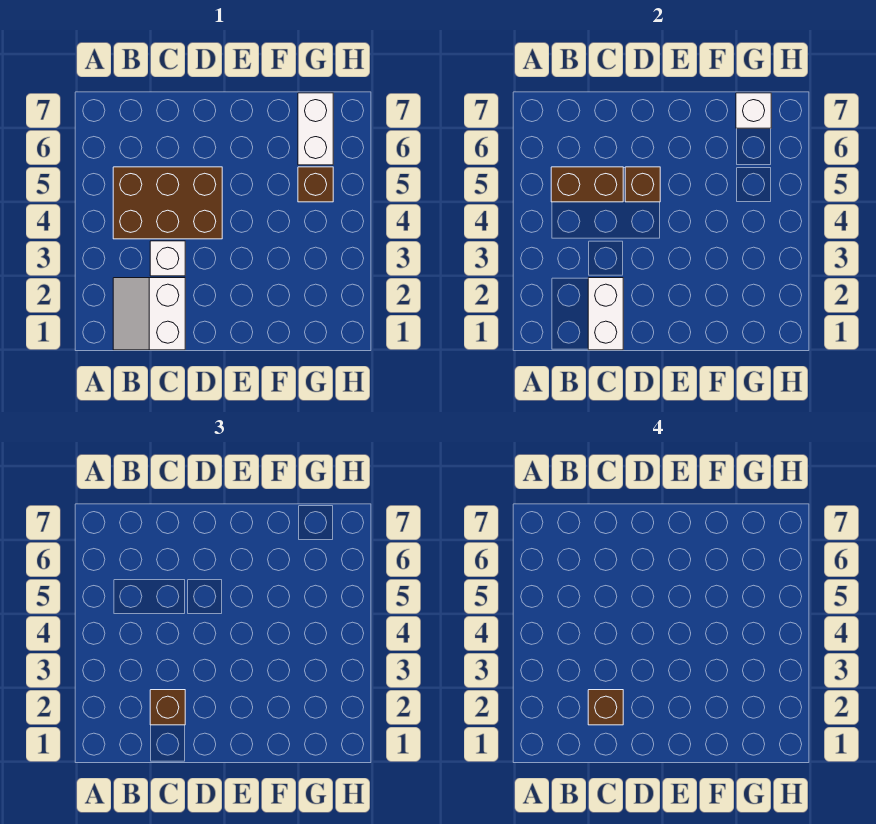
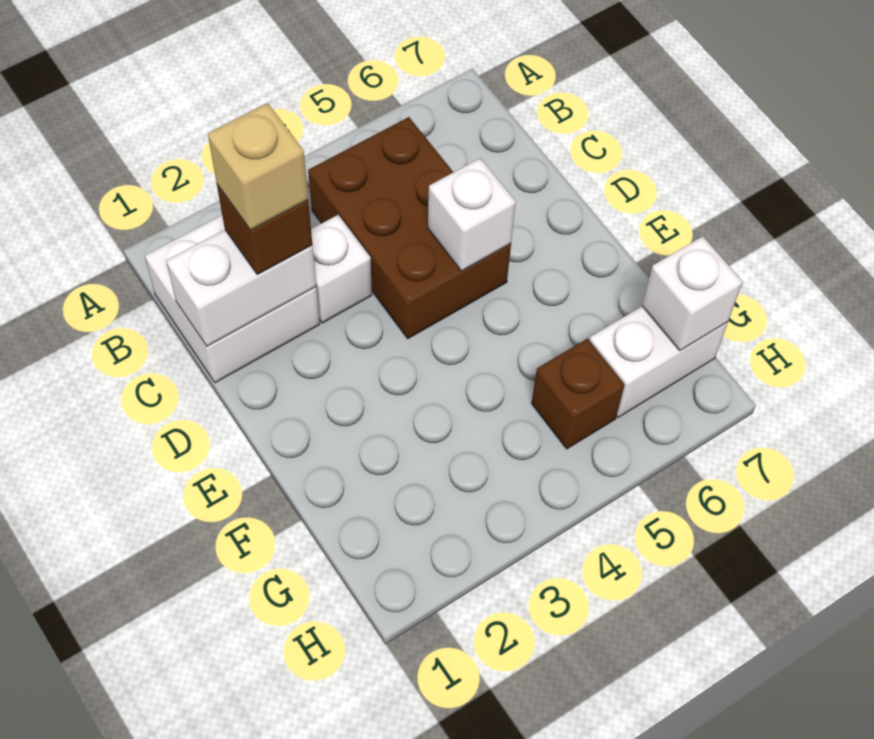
white 2x2 slope [113,278,185,350] -> white 2x2 brick [145,215,320,383]
brown 1x2 brick [551,167,623,202] -> none
brown 1x1 brick [588,690,623,725] -> tan 1x1 brick [208,103,308,230]
brown 1x1 brick [625,167,660,202] -> white 1x1 brick [428,158,516,271]

